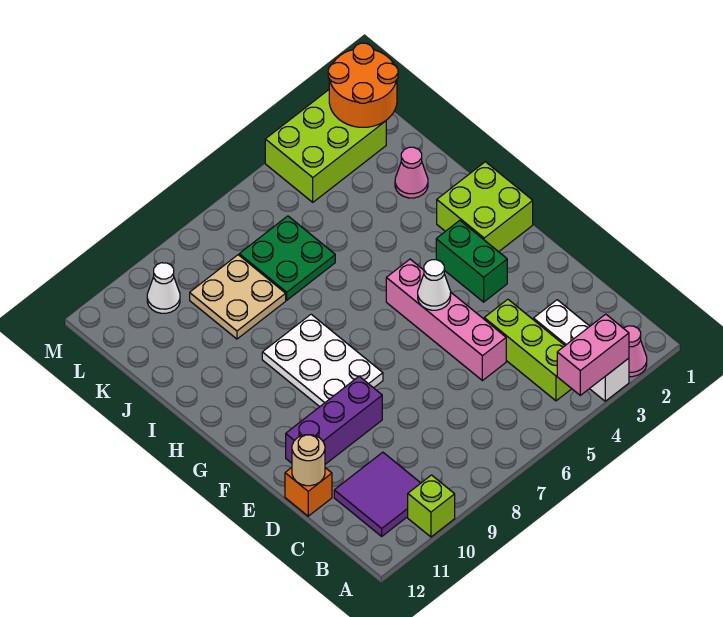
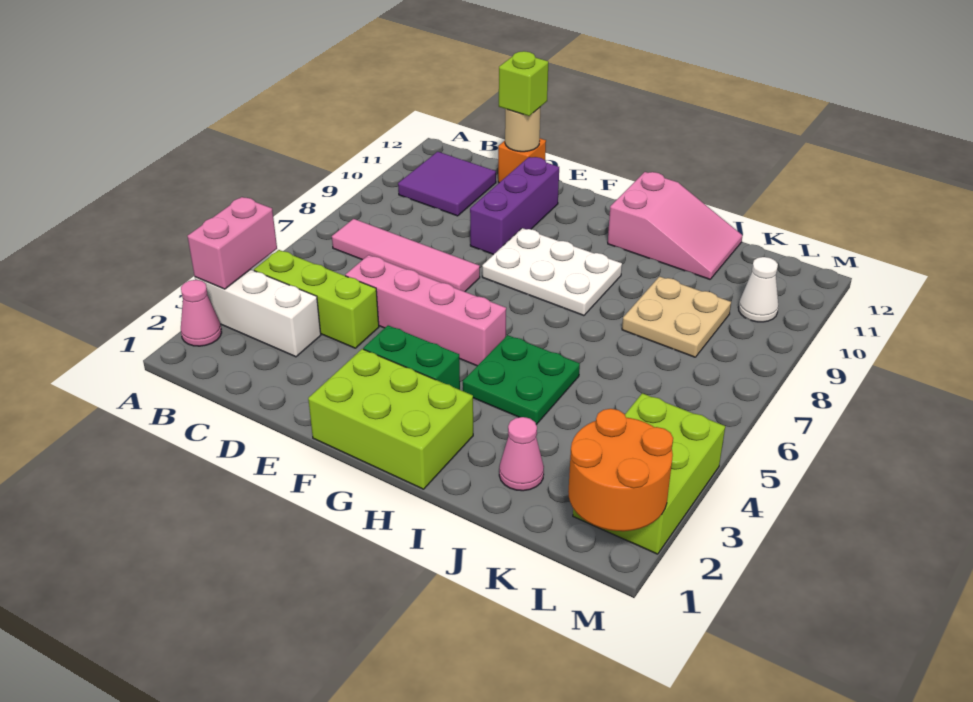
lime 1x1 brick [408,475,455,537] -> lime 1x1 brick moved to [499,51,548,116]
none -> pink 1x4 tile [332,219,480,292]
white 1x1 cone [418,260,451,310] -> none
lime 2x2 brick [437,162,533,252] -> lime 2x3 brick [308,349,473,489]
none -> pink 2x3 slope [608,172,743,279]
green 2x2 plate [239,216,335,300] -> green 2x2 plate moved to [463,335,580,424]

